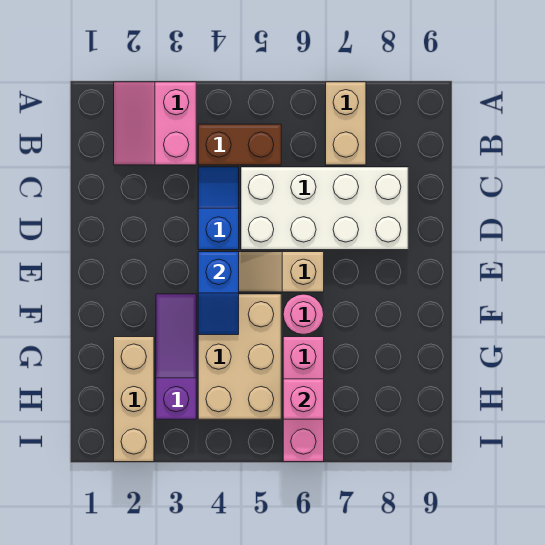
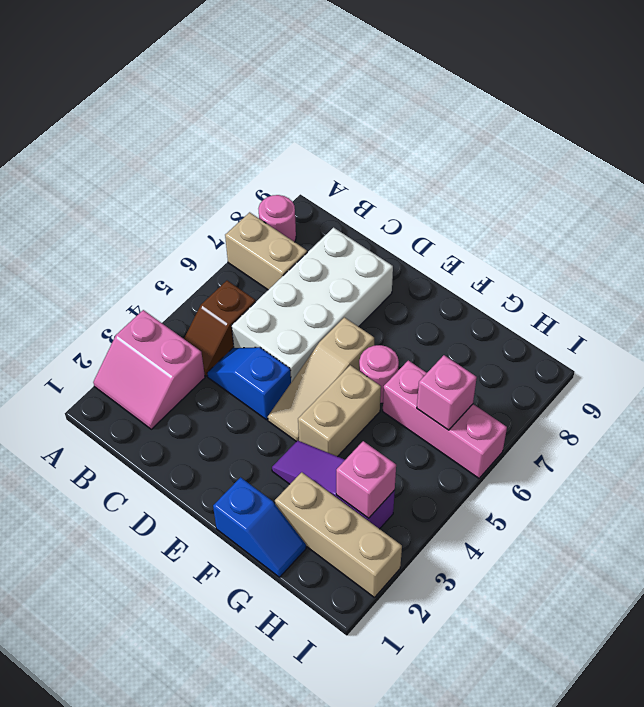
none -> pink 1x1 round brick [258,195,296,242]
brown 1x2 brick [198,124,281,165] -> brown 1x2 slope [184,281,256,376]
blue 1x2 slope [198,252,239,335] -> blue 1x2 slope moved to [213,477,306,577]
tan 2x3 brick [198,294,281,419] -> tan 1x2 brick [298,365,381,457]
none -> pink 1x1 brick [336,441,396,518]

